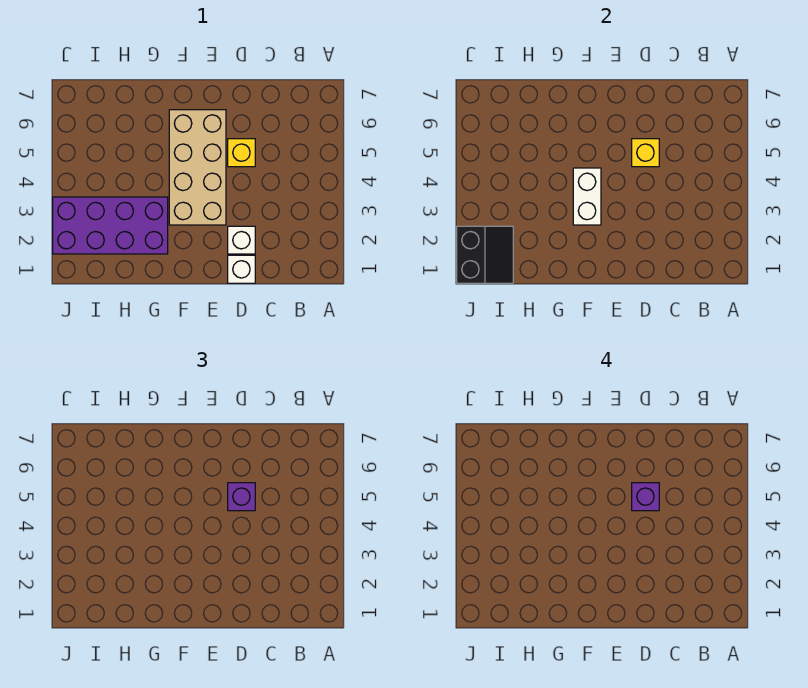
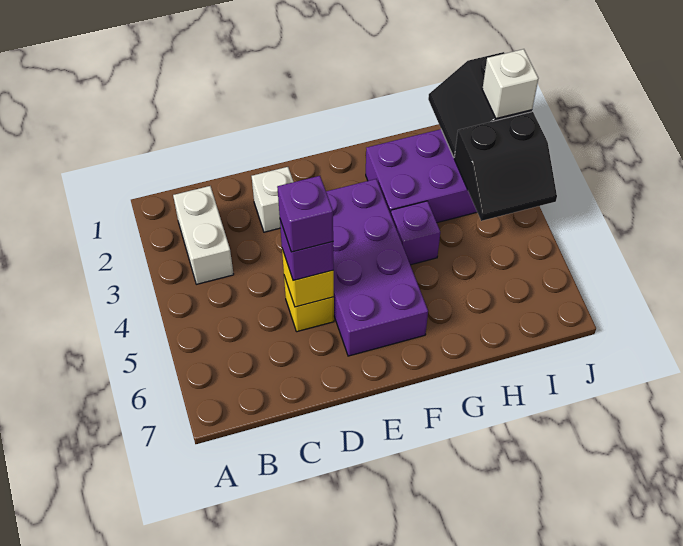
white 1x1 brick [228,255,255,283] -> white 1x1 brick moved to [482,49,538,119]
tan 2x4 brick [169,110,226,225] -> purple 2x4 brick [326,179,428,356]
white 1x2 brick [573,168,601,225] -> white 1x2 brick moved to [173,186,234,284]
none -> purple 1x1 brick [391,201,440,265]
none -> black 2x2 slope [454,112,557,221]

